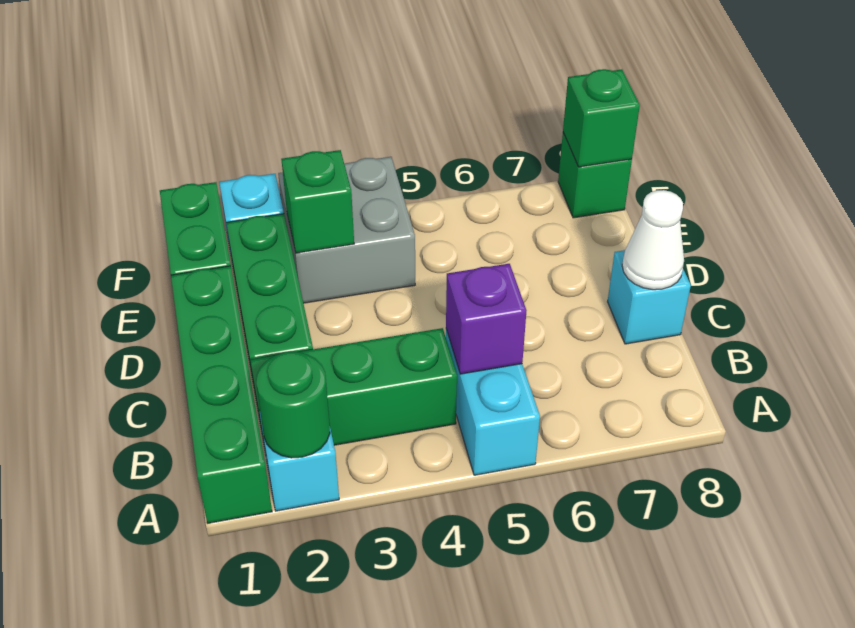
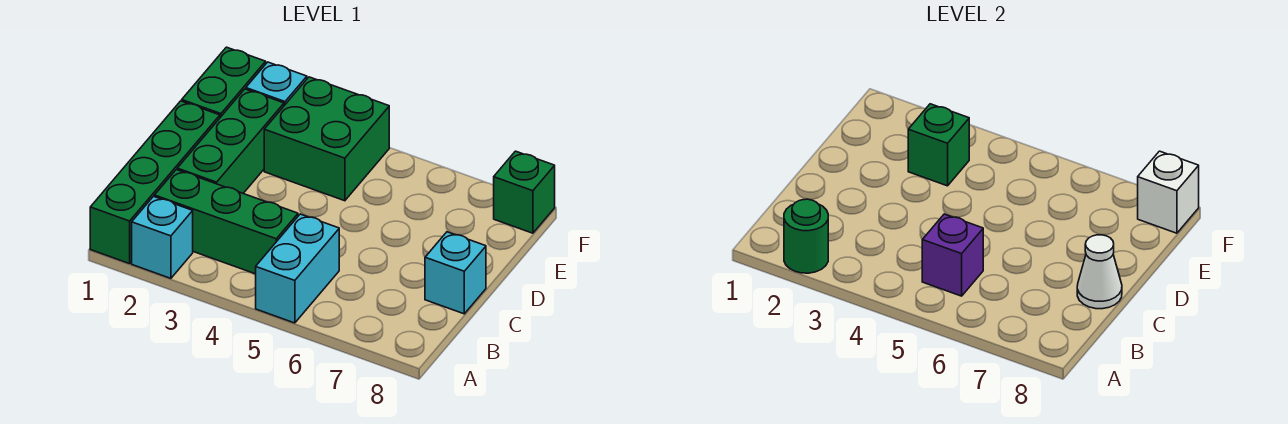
grey 2x2 brick [278,157,415,303] -> green 2x2 brick [264,77,389,201]
green 1x1 brick [563,69,640,167] -> white 1x1 brick [1138,151,1199,233]

